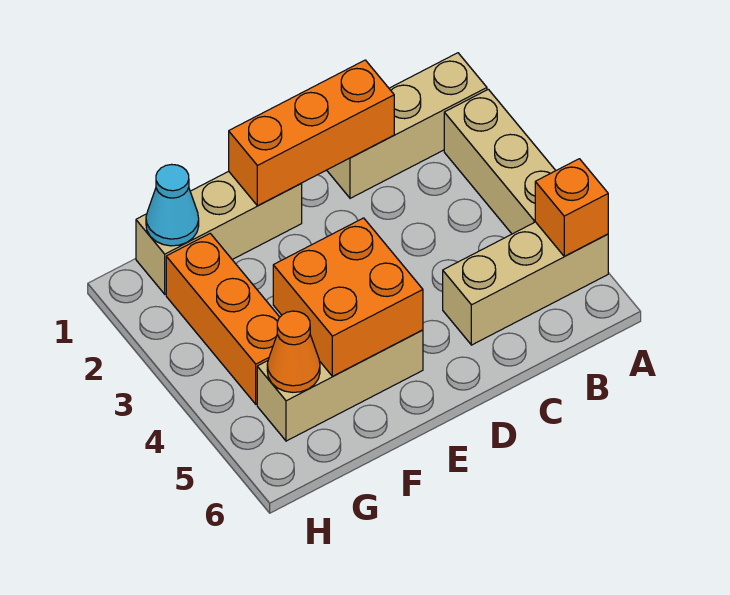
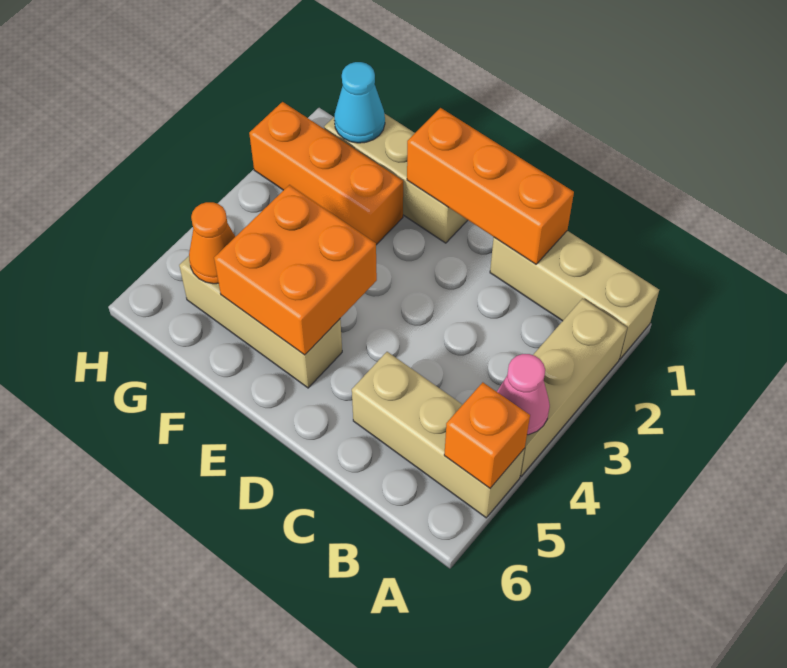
none -> pink 1x1 cone [497,354,550,435]
orange 1x3 brick [166,234,280,404] -> orange 1x3 brick turned to [249,102,403,245]

